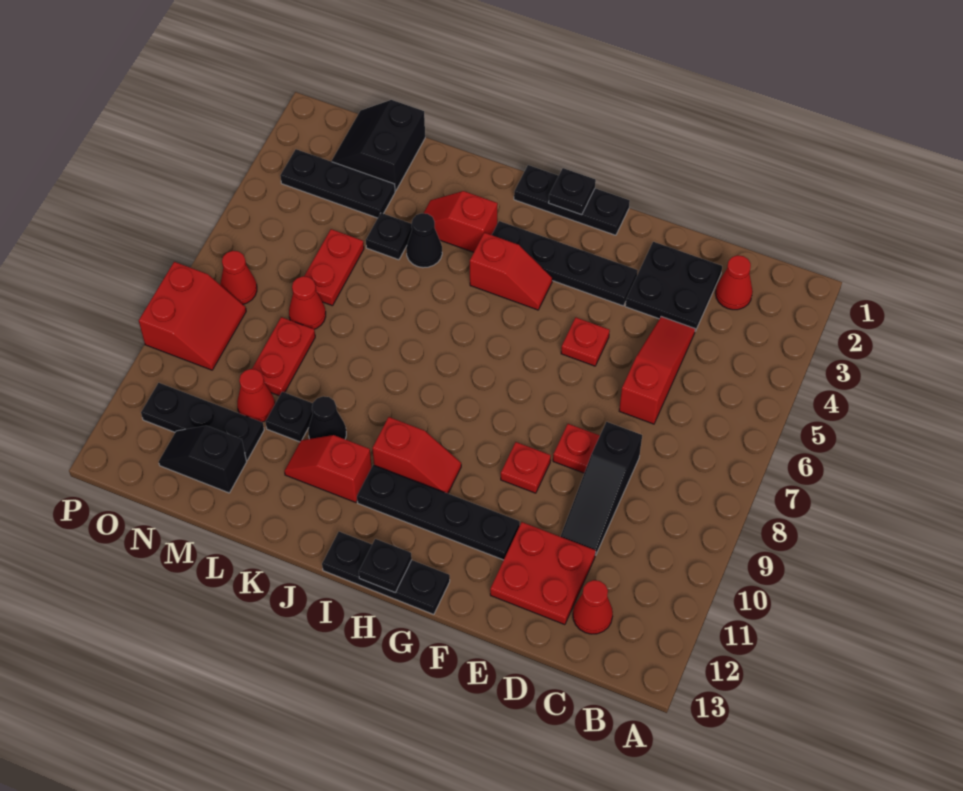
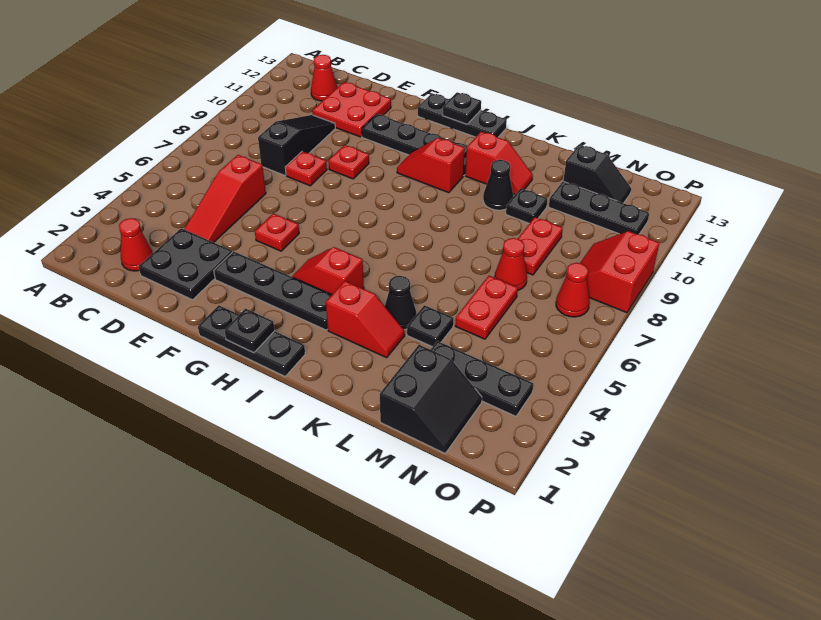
red 1x1 cone [237,369,275,422] -> none

